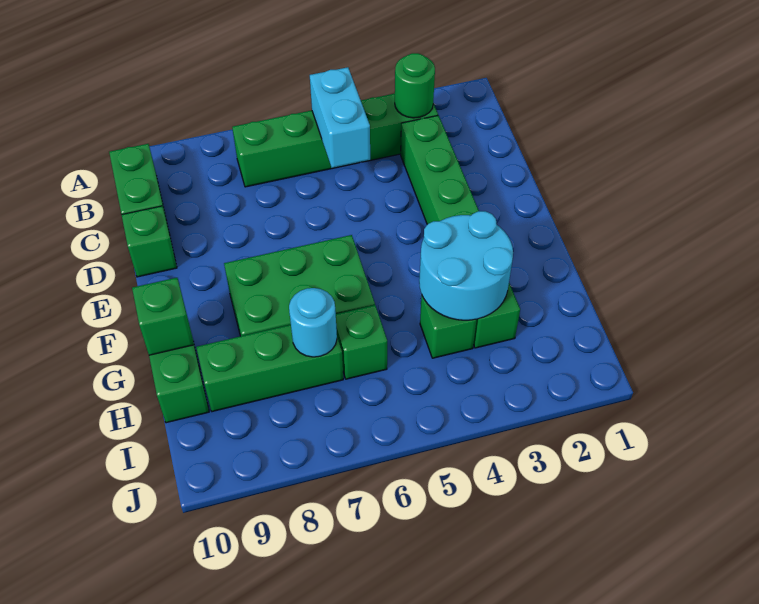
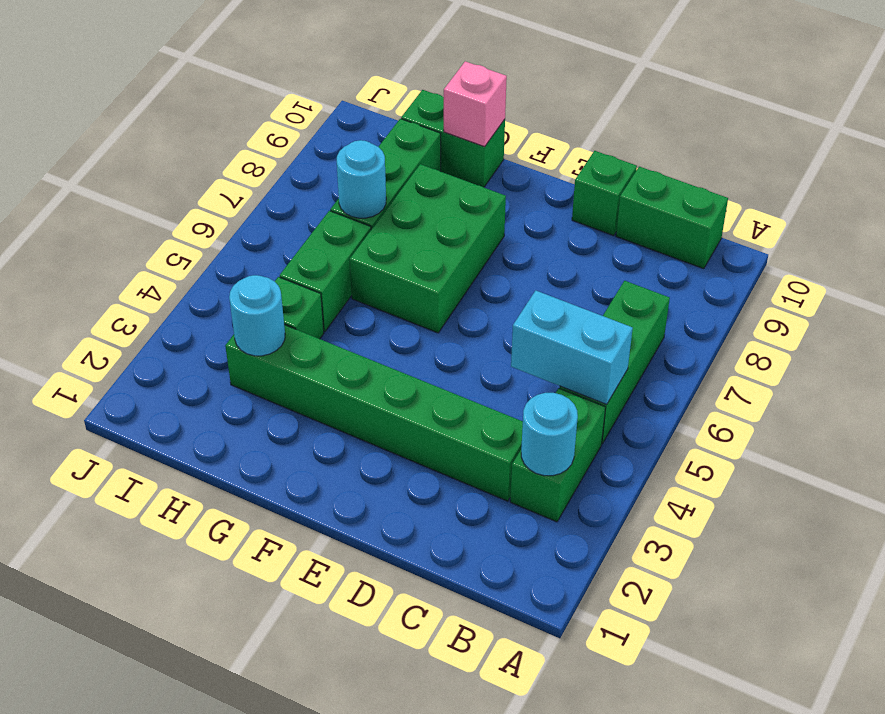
green 1x1 round brick [395,53,435,118] -> cyan 1x1 round brick [521,393,578,476]
cyan 2x2 round brick [419,211,513,320] -> cyan 1x1 round brick [229,275,285,356]
green 1x1 brick [132,278,193,355] -> pink 1x1 brick [444,61,507,147]
green 1x1 brick [336,305,387,379] -> green 1x2 brick [280,211,371,332]

